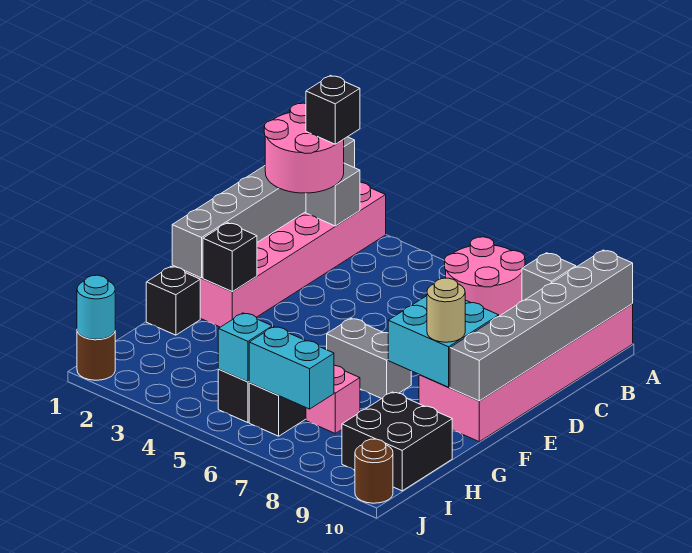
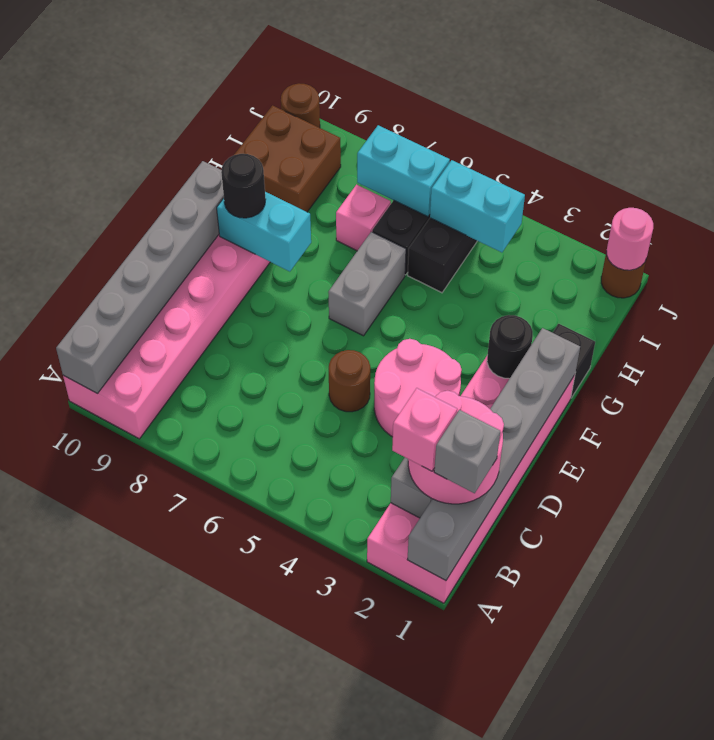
pink 2x2 round brick [445,237,525,316] -> pink 2x2 round brick moved to [374,339,462,437]
black 1x1 brick [306,76,360,144] -> pink 1x1 brick [392,388,457,471]
grey 1x1 brick [522,253,576,301] -> grey 1x1 brick moved to [434,410,500,493]
none -> brown 1x1 round brick [329,350,370,412]
cyan 2x2 brick [388,296,499,387] -> cyan 1x2 brick [217,192,311,272]
black 1x1 brick [203,223,257,292] -> black 1x1 round brick [487,315,533,379]
grey 1x2 brick [327,318,411,399] -> grey 1x2 brick turned to [328,232,406,336]
tan 1x1 round brick [427,278,465,342] -> black 1x1 round brick [221,154,266,218]
black 2x2 brick [342,392,452,491] -> brown 2x2 brick [234,105,341,212]
cyan 1x1 brick [218,313,272,382] -> cyan 1x2 brick [430,160,525,252]
cyan 1x1 round brick [77,275,115,339] -> pink 1x1 round brick [607,208,653,270]

